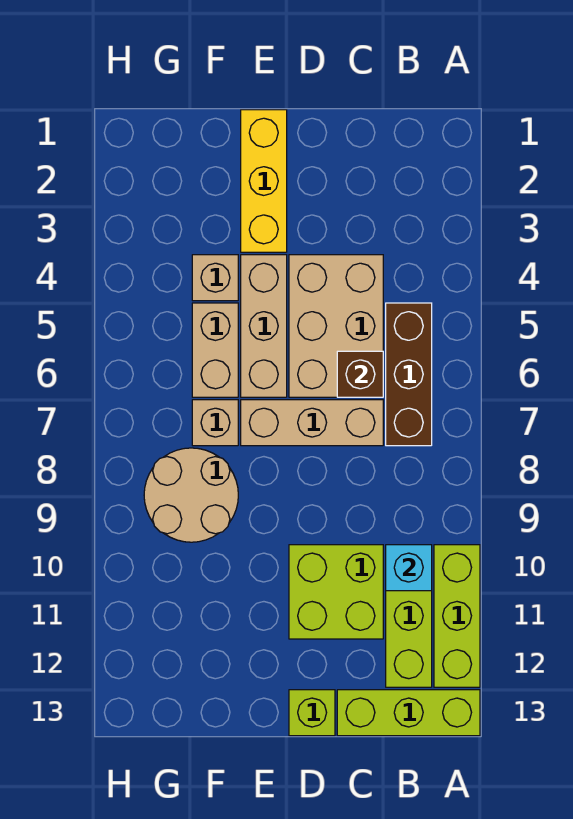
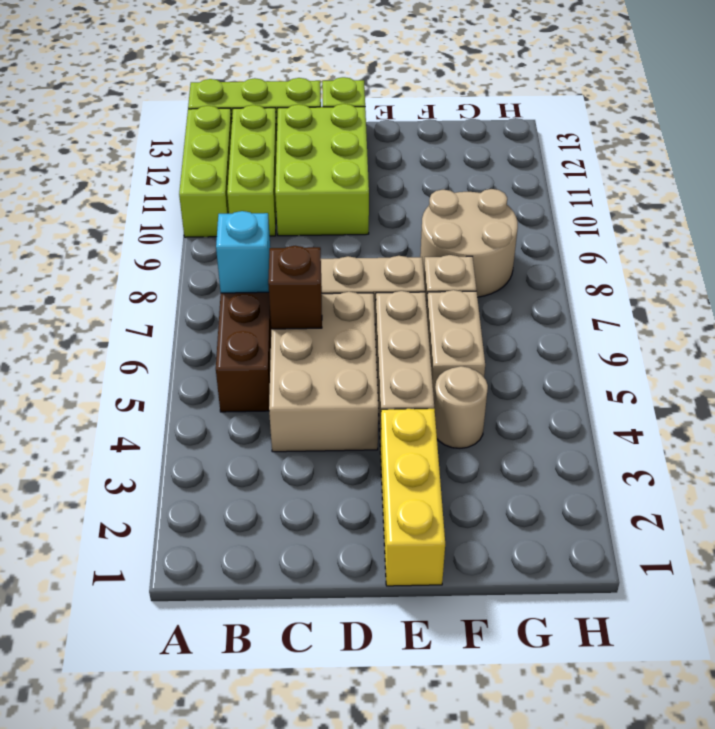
cyan 1x1 brick [386,545,432,591] -> cyan 1x1 brick moved to [216,211,270,293]
lime 2x2 brick [289,545,383,639] -> lime 2x3 brick [275,104,369,236]
tan 1x1 brick [192,255,238,301] -> tan 1x1 round brick [434,366,488,448]

